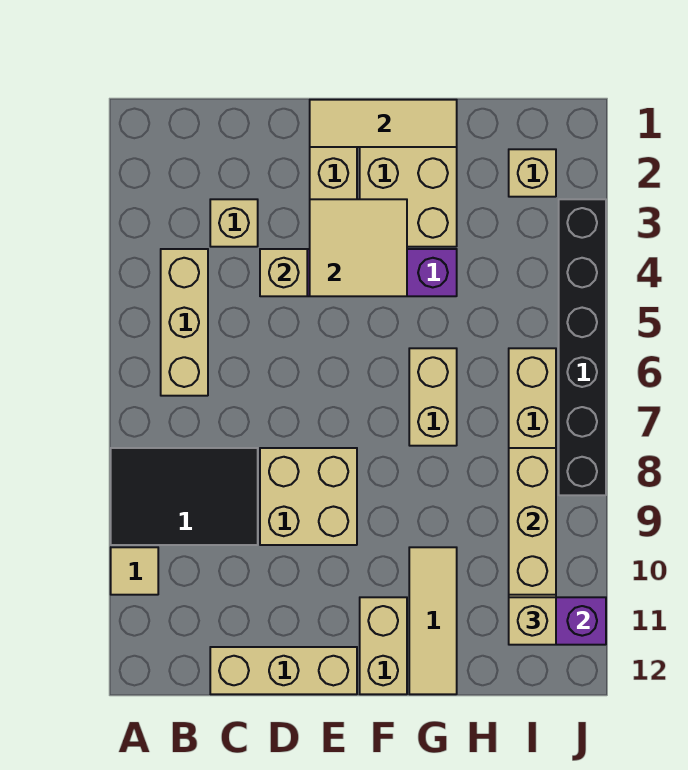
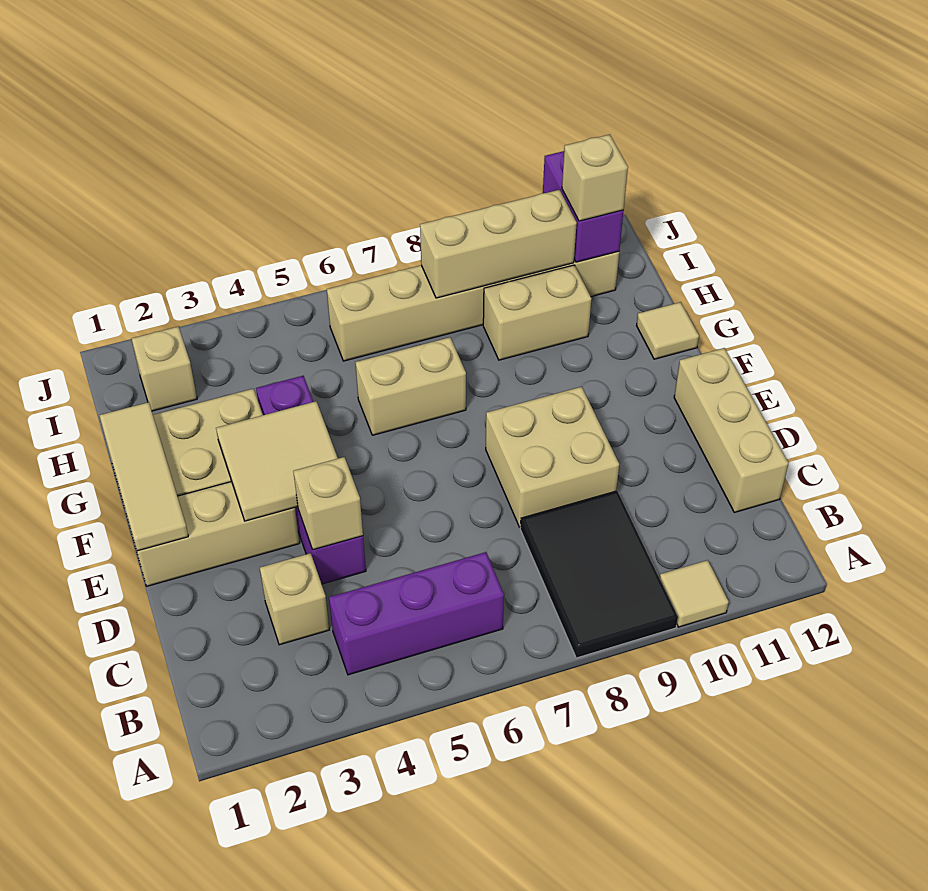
tan 1x3 brick [161,249,208,396] -> purple 1x3 brick [329,552,504,675]
tan 1x2 brick [360,597,407,694] -> tan 1x2 brick moved to [483,265,592,360]
tan 1x3 tile [409,547,457,694] -> tan 1x1 tile [636,302,699,359]
black 1x6 brick [559,199,606,495] -> none

